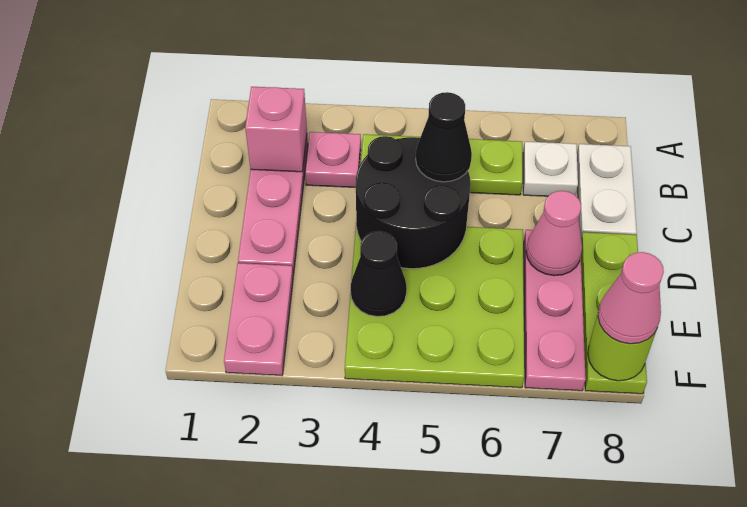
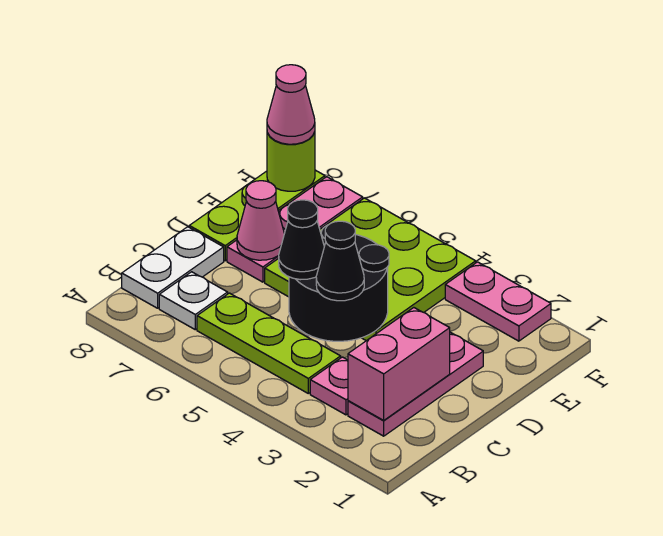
pink 1x1 brick [245,87,307,172] -> pink 1x2 brick [348,308,450,421]
pink 1x2 plate [224,263,293,375] -> pink 1x2 plate turned to [445,262,551,341]
black 1x1 cone [351,231,407,317] -> black 1x1 cone moved to [316,221,364,301]

